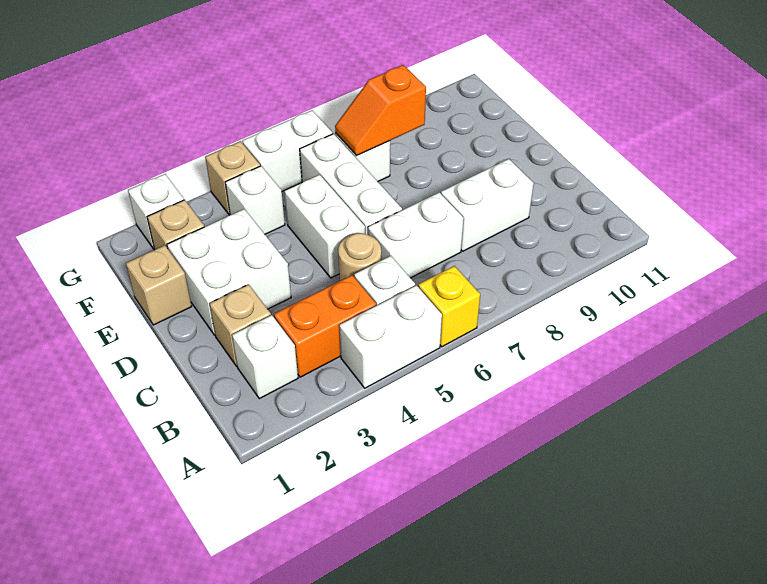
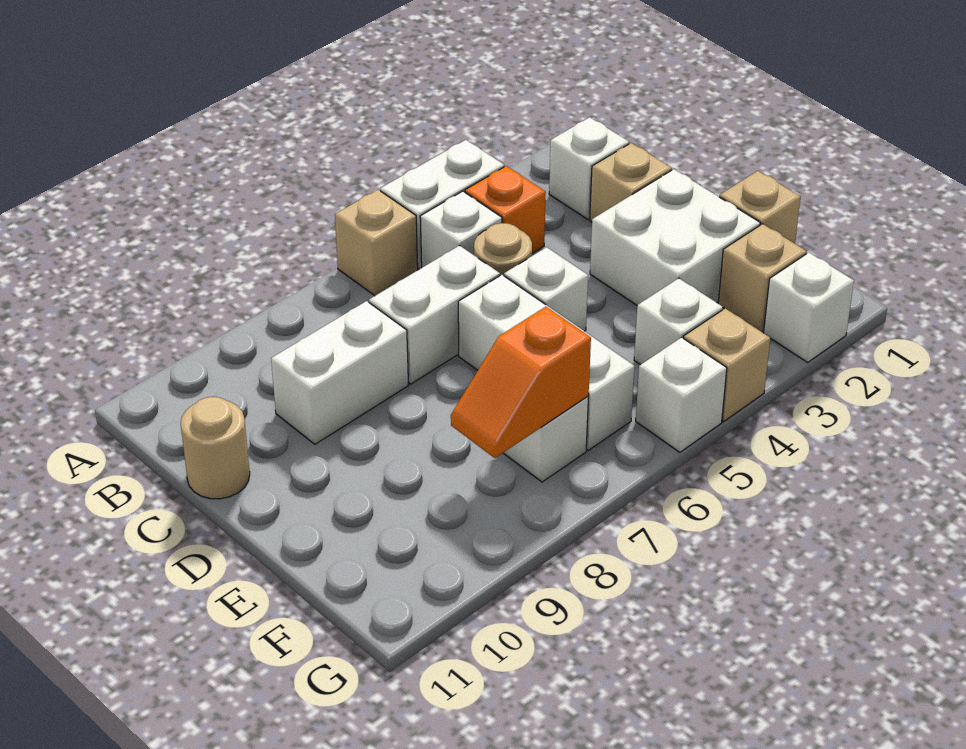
yellow 1x1 brick [418,266,480,347] -> tan 1x1 brick [335,190,418,296]
orange 1x2 brick [274,275,376,377] -> orange 1x1 brick [465,166,546,253]
none -> tan 1x1 round brick [181,397,250,499]
white 1x2 brick [284,175,365,278] -> white 1x1 brick [504,247,588,331]
orange 1x2 slope [335,65,426,156] -> orange 1x2 slope turned to [451,307,591,458]
white 1x2 brick [242,110,333,191] -> white 1x1 brick [636,337,727,452]

